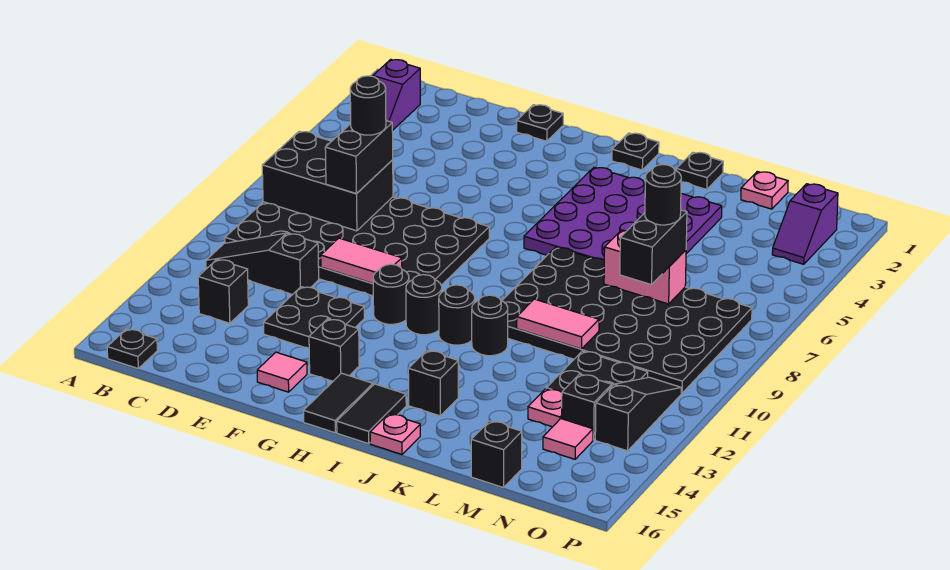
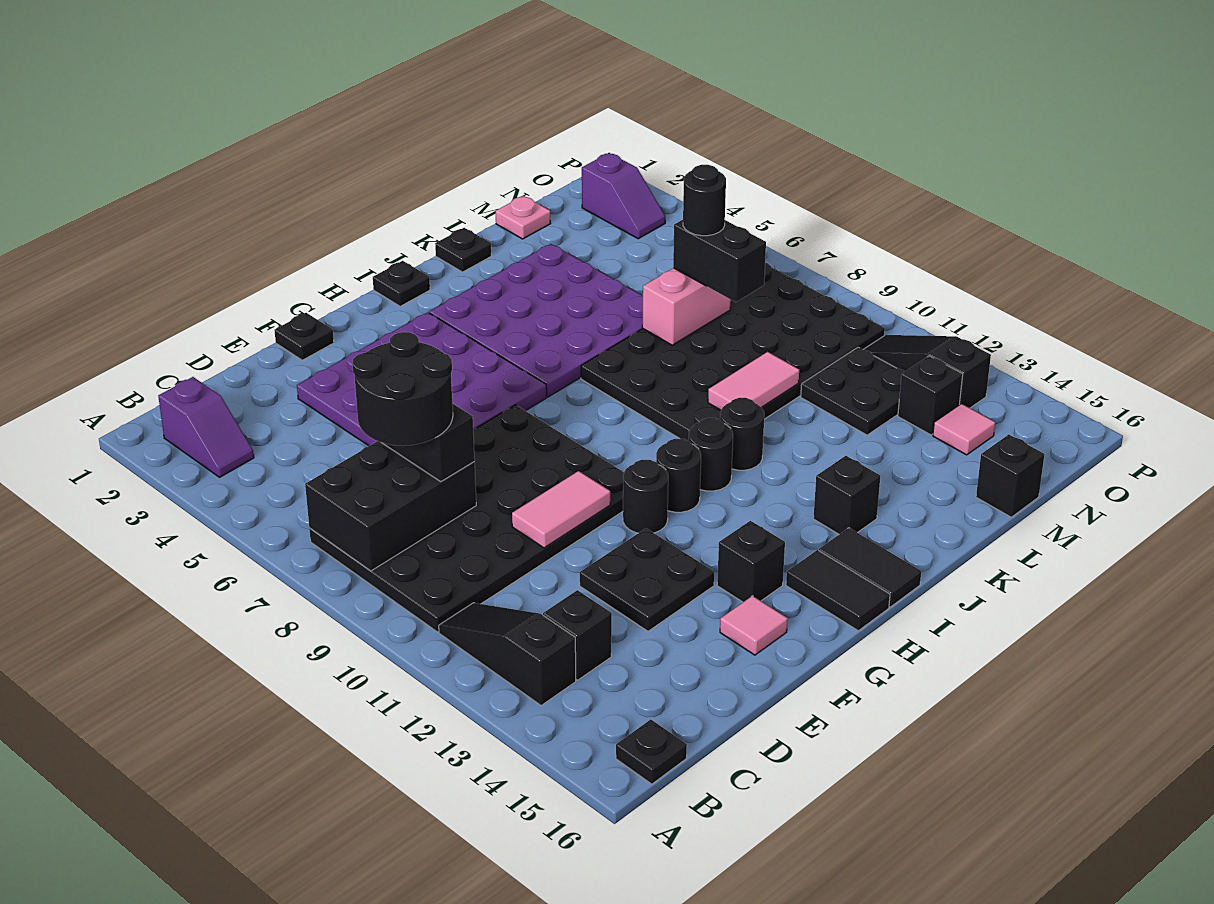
black 1x3 slope [206,233,319,295] -> black 1x3 slope turned to [439,603,576,706]
black 1x1 round brick [350,76,386,135] -> black 2x2 round brick [352,332,453,446]
none -> purple 4x4 plate [297,312,546,446]
pink 1x1 plate [370,414,420,454] -> none
pink 1x1 plate [528,389,562,427] -> none

